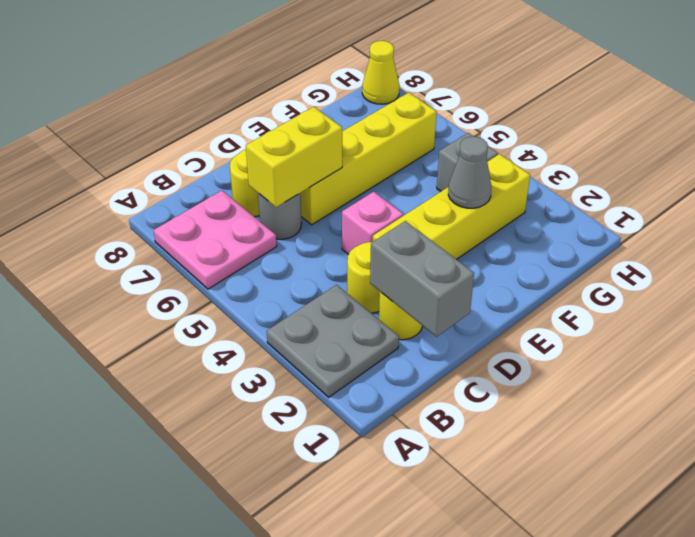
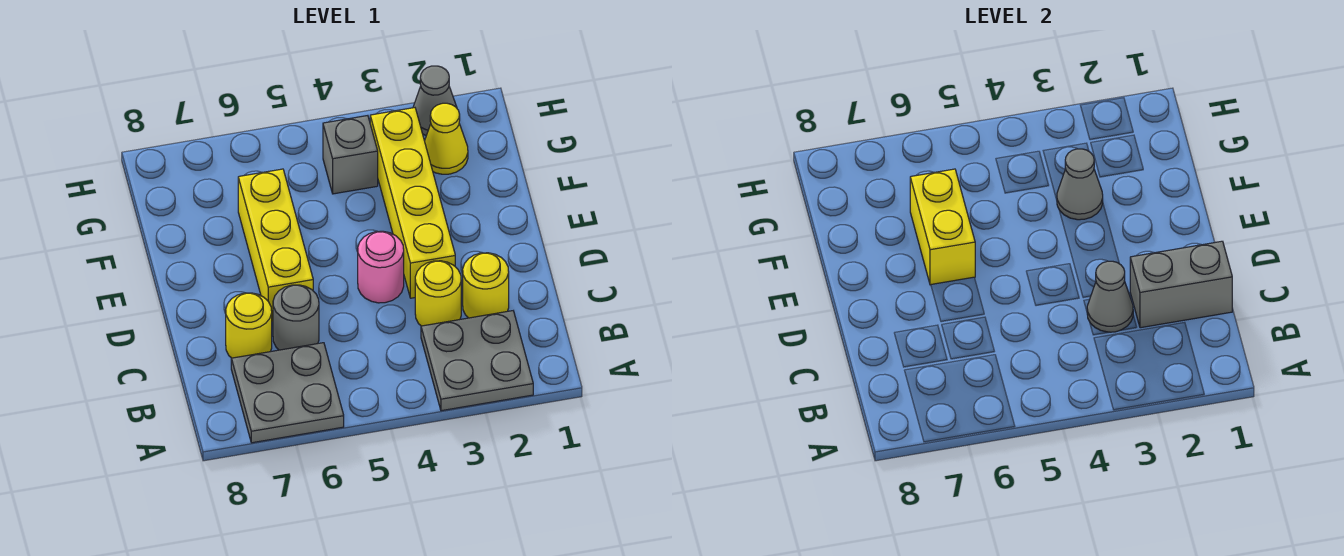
pink 2x2 plate [154,191,277,289] -> grey 2x2 plate [231,343,344,443]
none -> grey 1x1 cone [1087,261,1133,332]
yellow 1x2 brick [246,107,342,207] -> yellow 1x2 brick moved to [910,169,975,285]
pink 1x1 brick [342,192,403,254] -> pink 1x1 round brick [358,231,404,303]
yellow 1x4 brick [300,93,437,225] -> yellow 1x3 brick [238,169,313,322]
none -> grey 1x1 cone [413,66,457,136]
yellow 1x1 cone [362,41,399,104] -> yellow 1x1 cone moved to [425,103,468,174]

